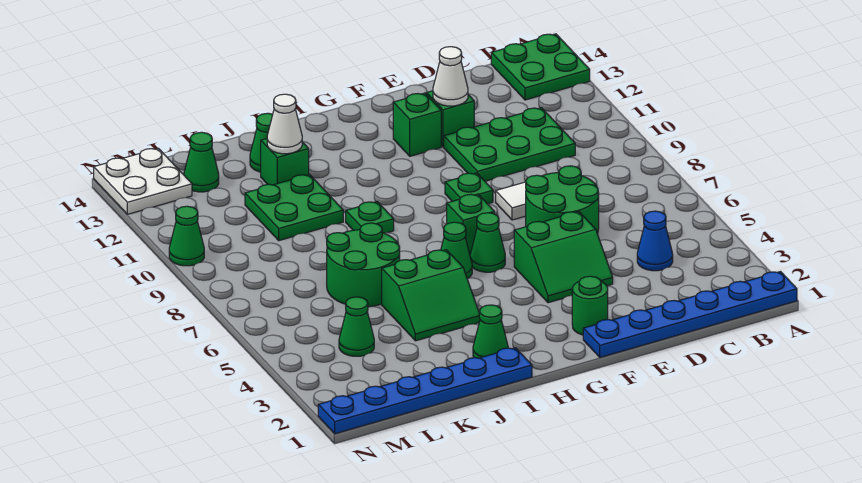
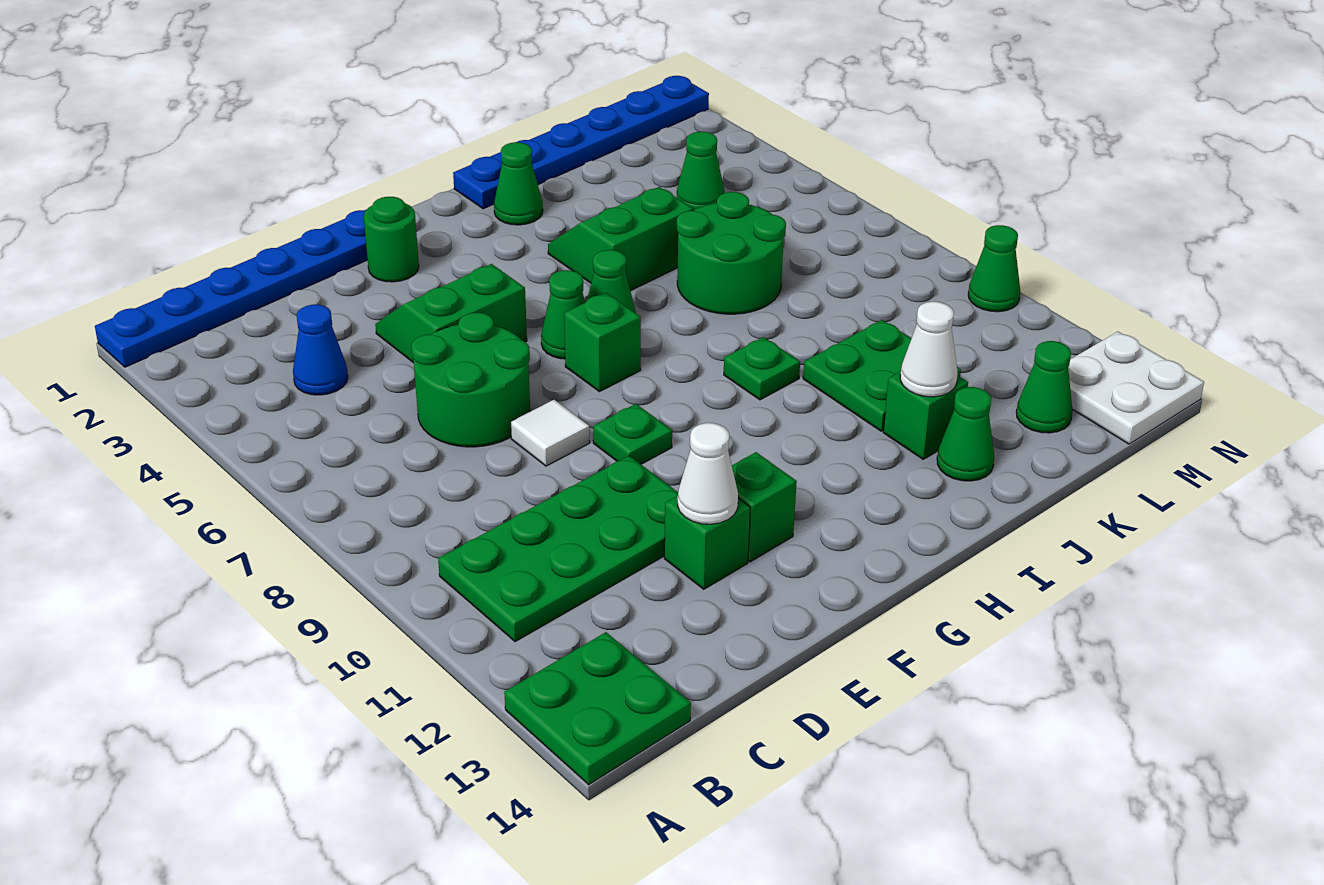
green 2x3 plate [444,108,575,181] -> green 2x4 plate [438,456,678,642]

